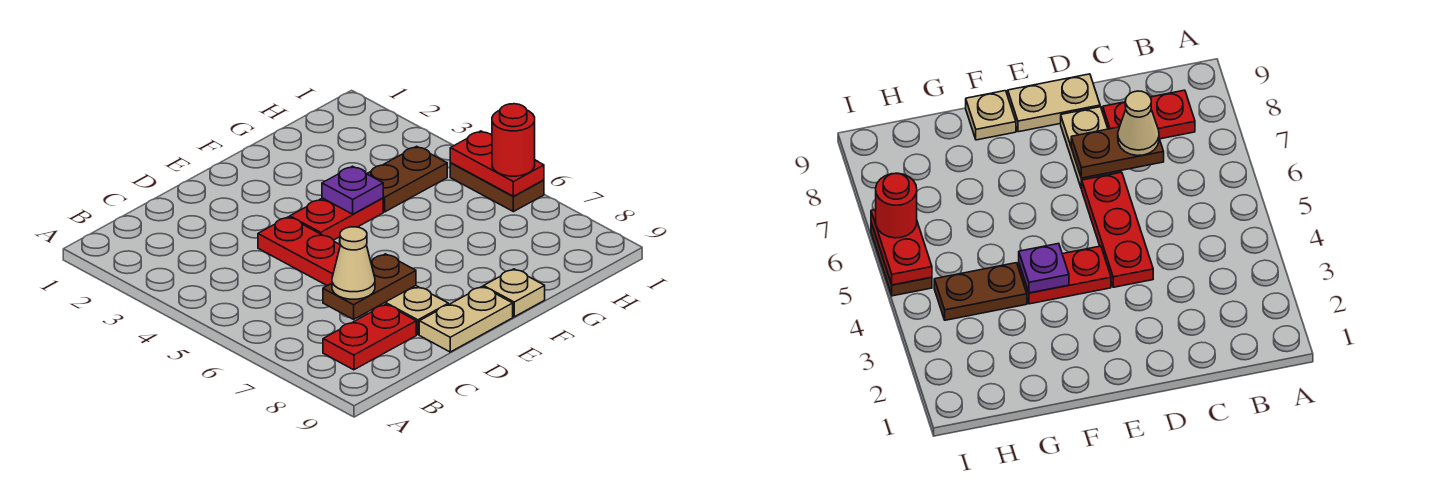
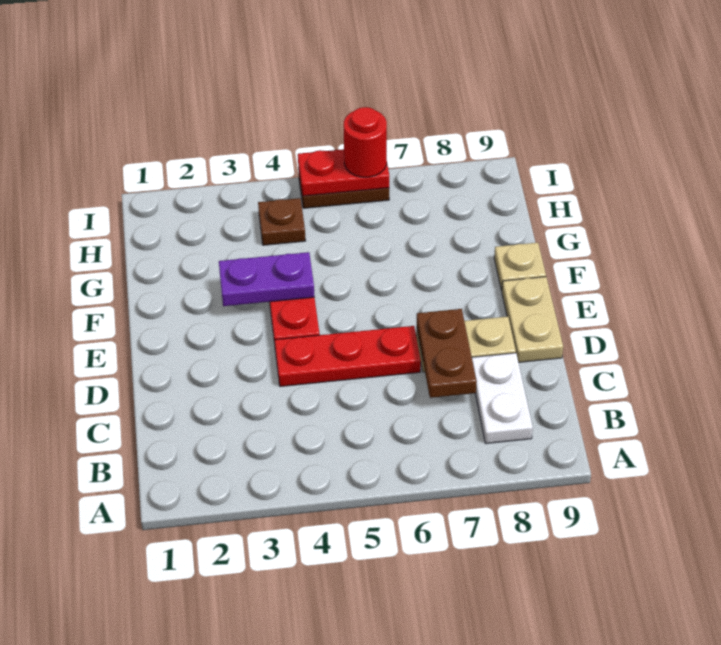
red 1x2 plate [323,304,416,370] -> white 1x2 plate [472,353,533,443]
tan 1x1 cone [332,227,375,299] -> none
purple 1x1 plate [322,166,383,214] -> purple 1x2 plate [219,252,314,306]
brown 1x2 plate [367,146,447,212] -> brown 1x1 plate [258,198,306,245]

